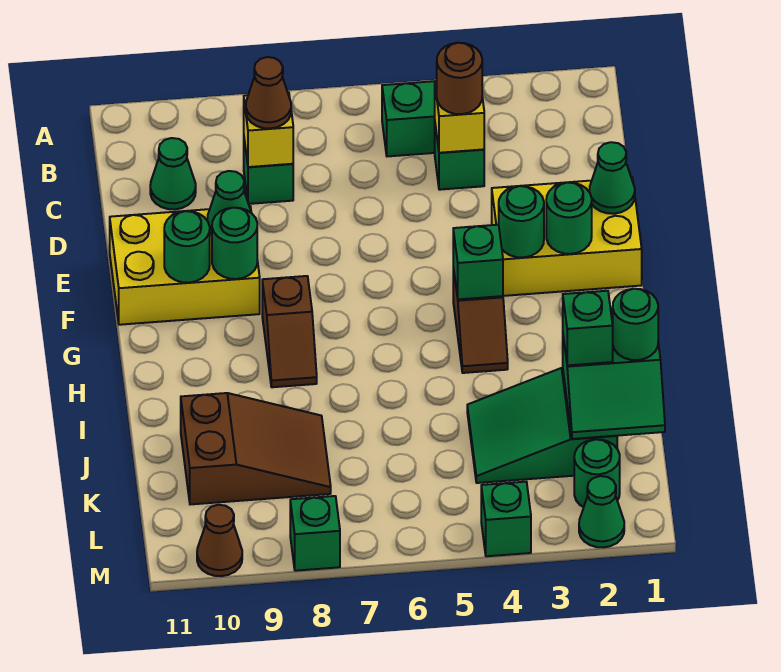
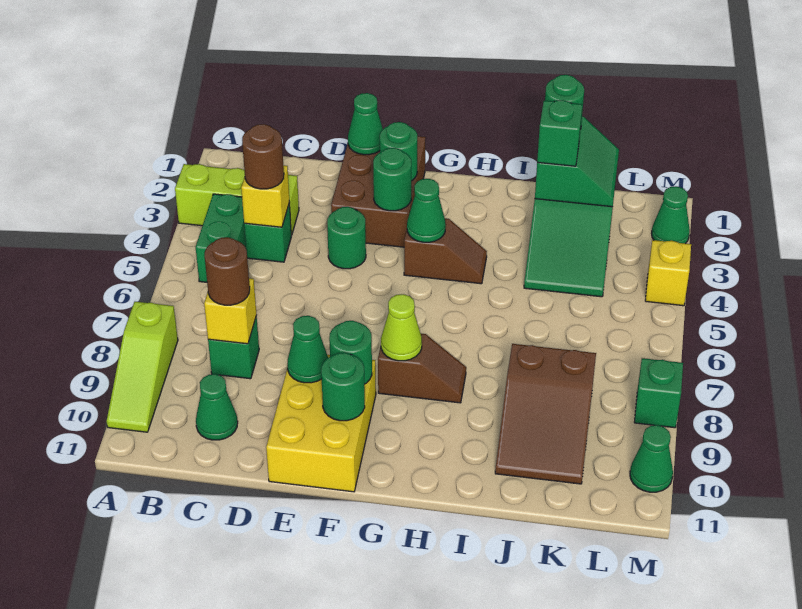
none -> lime 1x3 brick [175,164,299,235]
none -> lime 1x3 slope [107,302,178,432]
brown 1x1 cone [246,57,291,129] -> brown 1x1 round brick [205,237,250,305]
yellow 2x3 brick [492,178,642,296] -> brown 2x3 brick [331,136,426,247]
green 1x1 brick [453,225,503,299] -> green 1x1 cone [407,179,446,242]
none -> lime 1x1 cone [381,294,422,361]
brown 2x3 slope [181,393,331,504] -> brown 2x3 slope turned to [495,344,596,484]
green 1x1 round brick [574,439,620,507] -> green 1x1 round brick moved to [327,207,366,269]
green 1x1 brick [481,482,531,556] -> yellow 1x1 brick [645,240,691,306]
brown 1x1 cone [197,505,242,576] -> green 1x1 cone [630,425,673,492]

